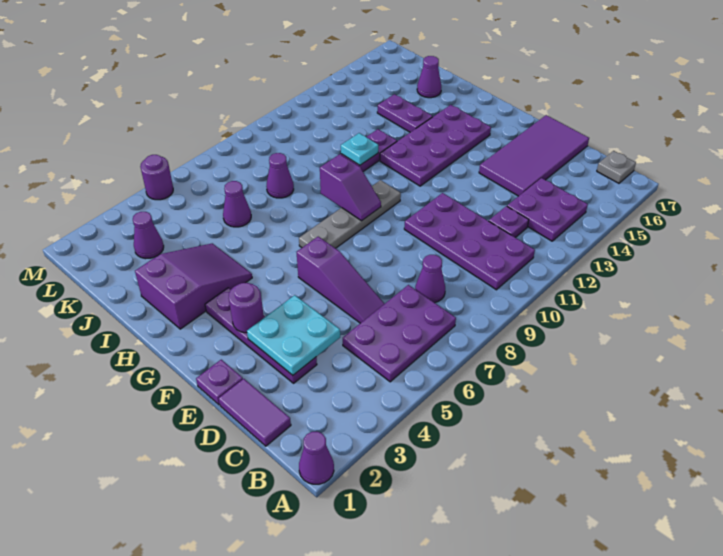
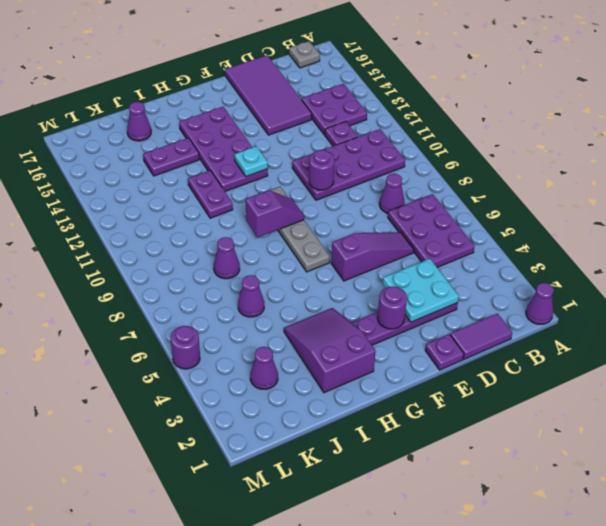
none -> purple 1x1 round brick [309,150,335,190]
cyan 1x1 plate [341,133,378,165] -> cyan 1x1 plate moved to [235,146,268,177]

